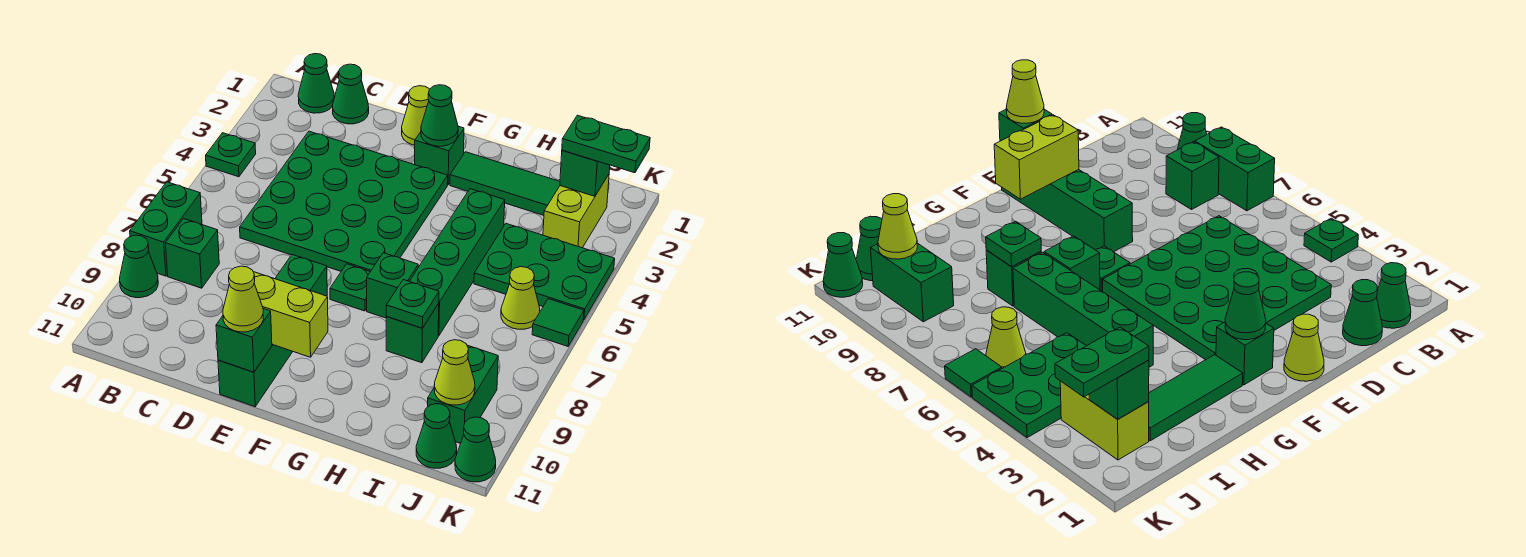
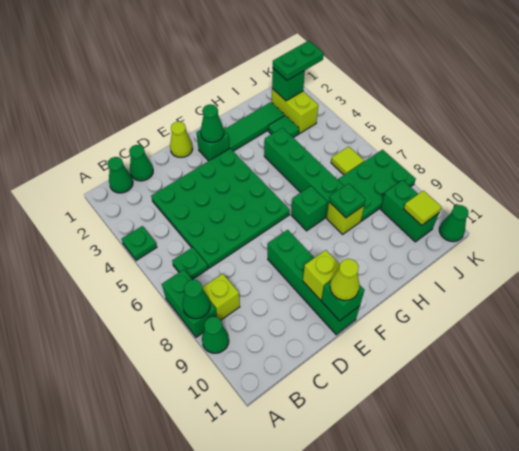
green 1x1 brick [165,219,219,288] -> lime 1x1 brick [202,274,240,320]
lime 1x2 brick [254,272,328,357] -> lime 1x1 brick [303,250,340,300]
green 1x1 plate [330,264,370,311] -> green 1x1 plate moved to [172,247,208,280]
green 1x1 brick [386,304,439,363] -> lime 1x1 brick [327,202,364,234]
green 2x3 plate [474,224,615,320] -> green 2x3 plate moved to [337,150,416,221]
lime 1x1 cone [501,267,540,329] -> lime 1x1 tile [331,146,364,175]
lime 1x1 cone [434,340,475,405] -> lime 1x1 tile [404,191,442,225]
green 1x1 cone [416,404,457,468] -> green 1x1 cone moved to [182,280,210,319]
green 1x1 tile [532,299,584,346] -> green 1x1 tile moved to [268,115,299,138]

